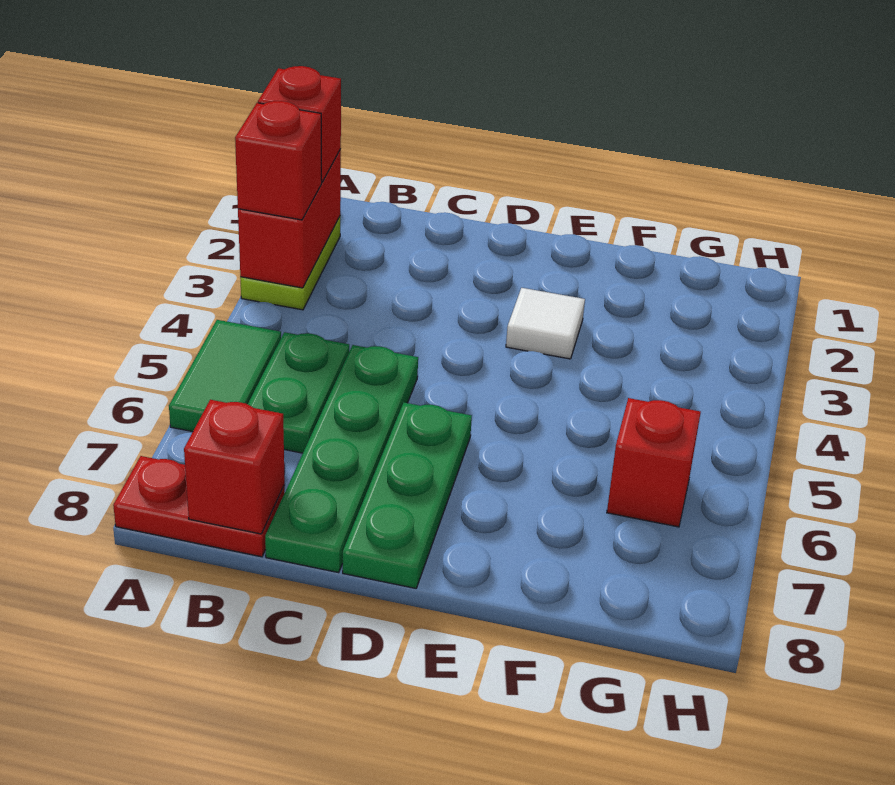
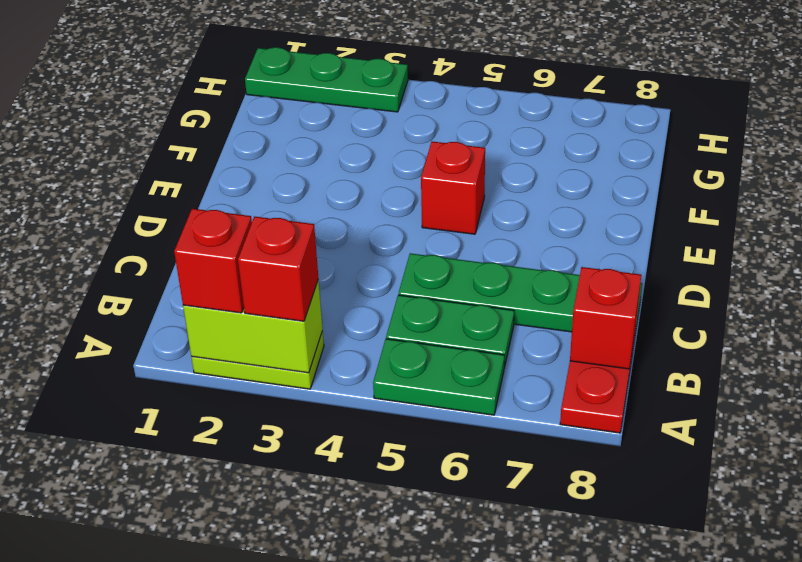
red 1x2 brick [238,150,341,288] -> lime 1x2 brick [183,279,323,373]
green 1x2 tile [169,320,281,432] -> green 1x2 plate [373,339,504,415]
green 1x3 plate [343,403,472,588] -> green 1x3 plate moved to [245,47,408,112]
white 1x1 tile [506,288,585,359] -> none
red 1x1 brick [607,398,701,527] -> red 1x1 brick moved to [421,142,485,234]

